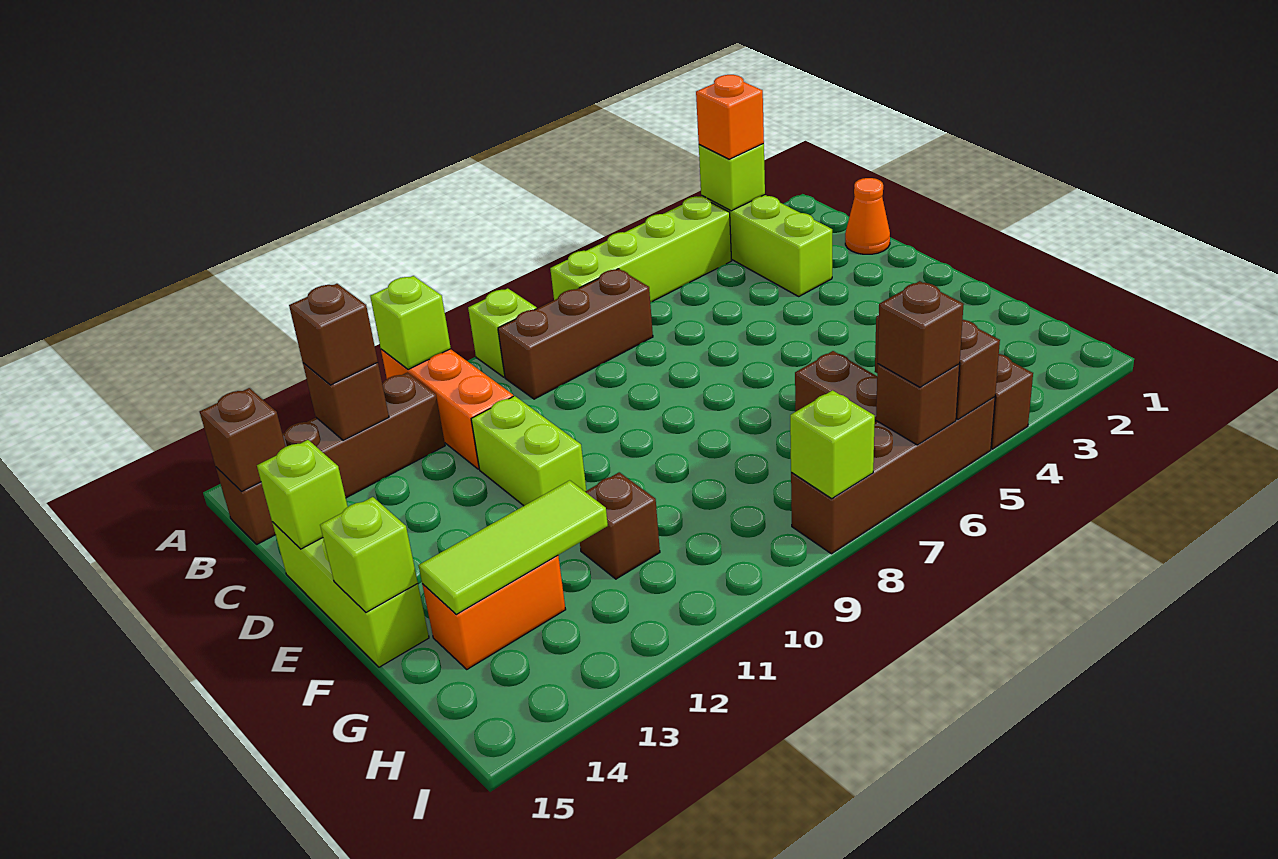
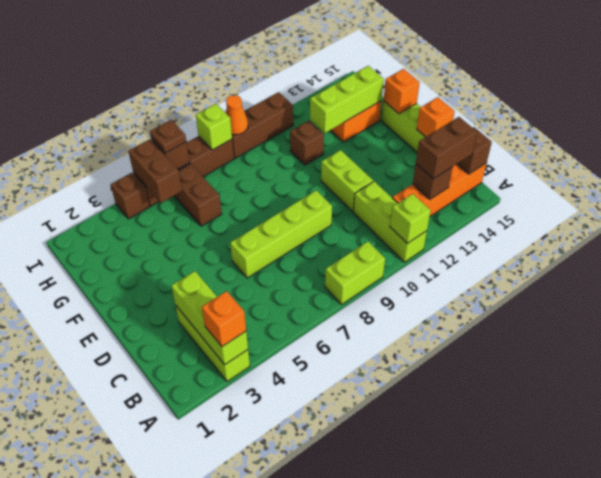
lime 1x1 brick [699,144,765,211] -> lime 1x3 brick [171,271,248,365]
lime 1x4 brick [550,196,732,302] -> lime 1x4 brick moved to [230,190,332,278]
lime 1x1 brick [468,288,537,377] -> lime 1x2 brick [325,242,385,304]
orange 1x3 brick [381,349,513,469] -> lime 1x3 brick [353,181,427,262]
brown 1x3 brick [498,269,653,399] -> brown 1x3 brick moved to [232,92,293,158]
brown 1x4 brick [216,373,445,544] -> orange 1x4 brick [393,163,486,216]
brown 1x1 brick [289,284,378,385] -> brown 1x2 brick [416,117,477,179]
orange 1x1 cone [845,178,890,254] -> orange 1x1 cone moved to [226,95,248,135]
lime 1x1 brick [257,440,348,549] -> orange 1x1 brick [417,97,455,137]
lime 1x1 brick [320,497,418,612] -> orange 1x1 brick [383,69,420,114]
lime 1x3 tile [418,480,608,614] -> lime 1x3 brick [310,66,384,133]
brown 1x1 brick [878,281,964,387] -> brown 1x1 plate [150,120,186,153]

